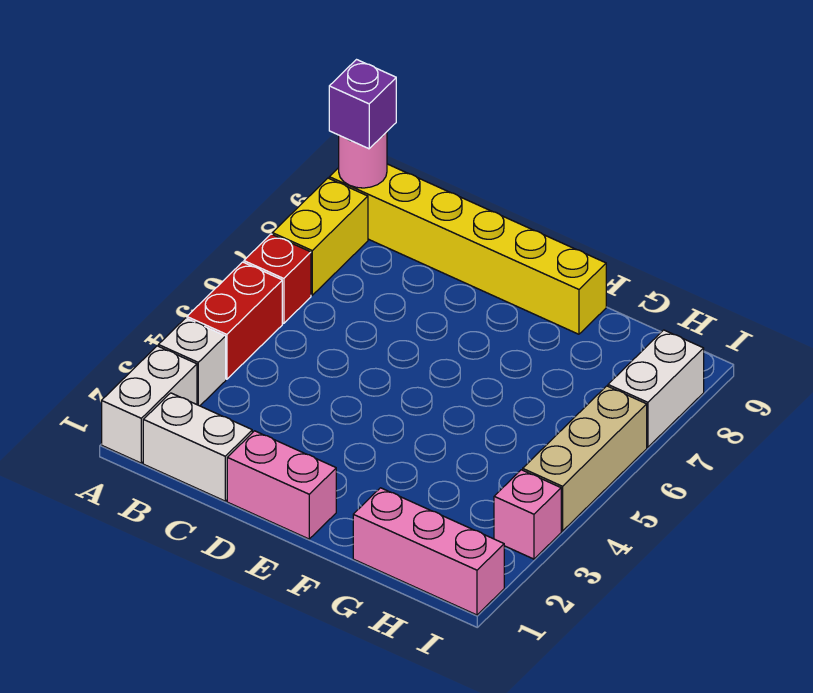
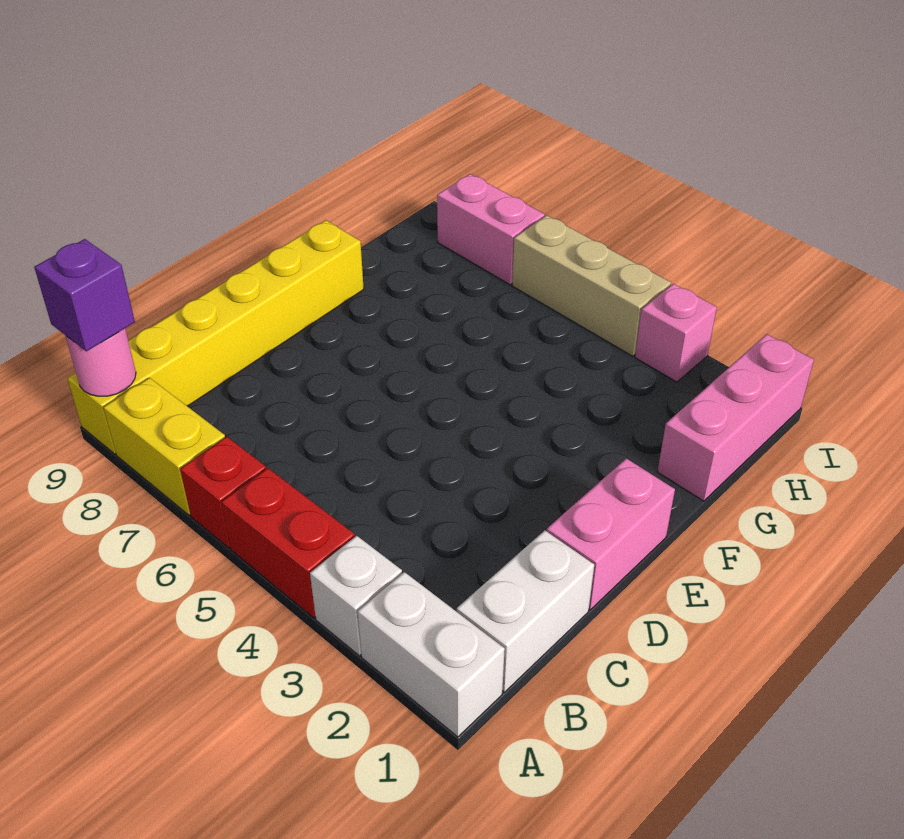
white 1x2 brick [608,330,704,447] -> pink 1x2 brick [437,174,545,285]

